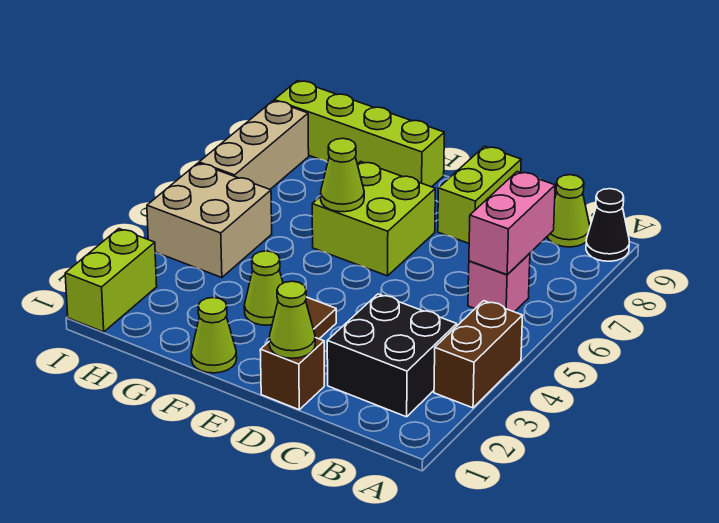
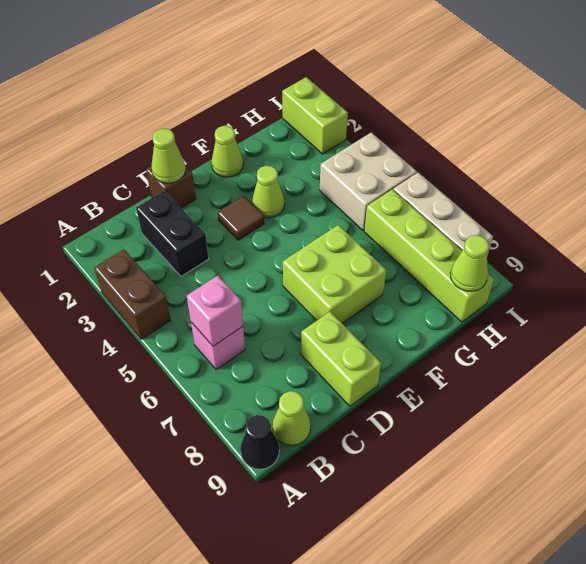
black 2x2 brick [327,294,457,417] -> black 1x2 brick [136,191,209,276]
pink 1x2 brick [469,172,555,275] -> pink 1x1 brick [186,276,243,346]
lime 1x1 cone [321,138,364,212] -> lime 1x1 cone moved to [451,235,489,291]
lime 1x4 brick [274,81,444,187] -> lime 1x4 brick turned to [364,189,494,322]

